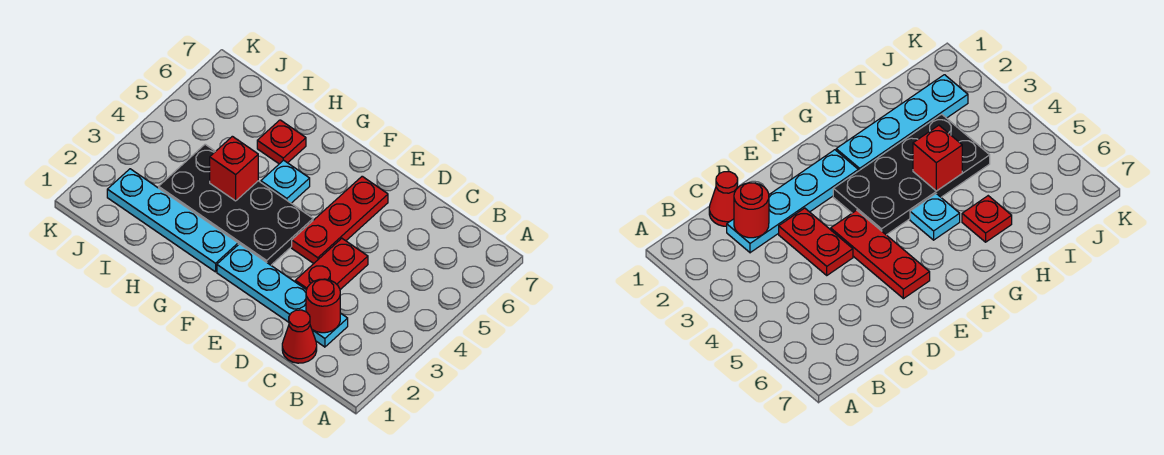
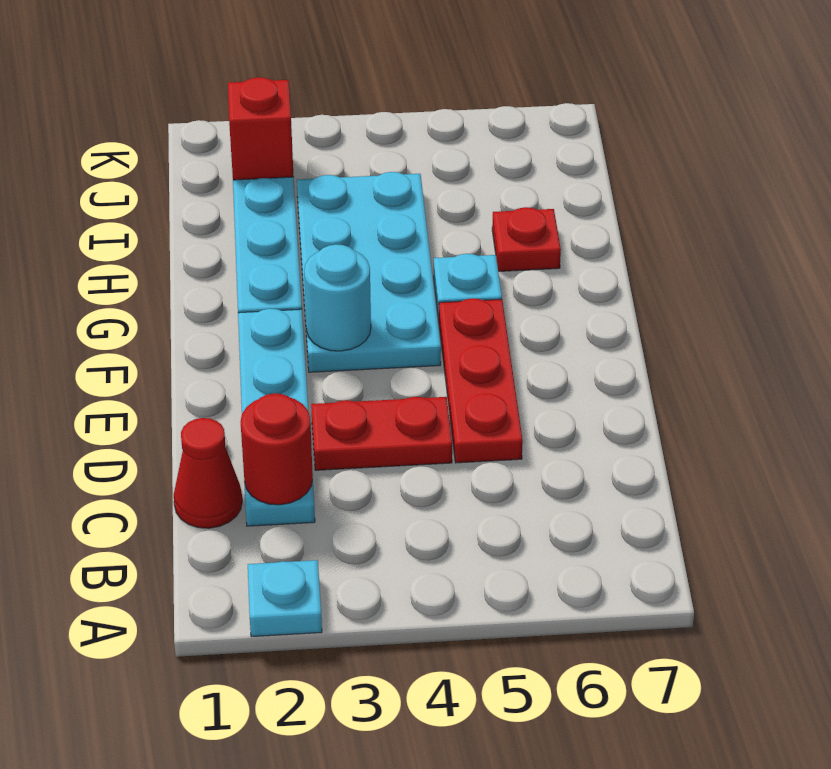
none -> cyan 1x1 plate [248,560,322,637]
red 1x3 plate [292,176,388,263] -> red 1x3 plate turned to [439,298,523,463]
black 2x4 plate [159,144,313,265] -> cyan 2x4 plate [297,172,441,372]
none -> cyan 1x1 round brick [304,244,371,351]
red 1x1 brick [210,136,258,201] -> red 1x1 brick moved to [228,77,294,180]

